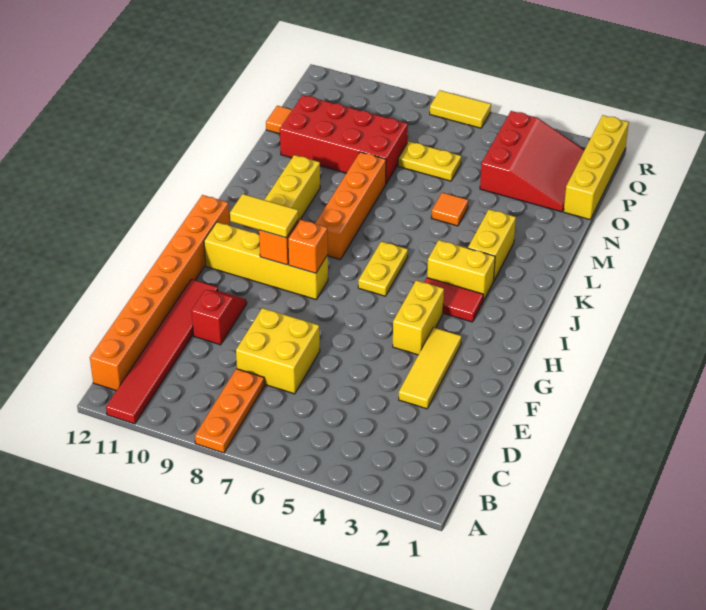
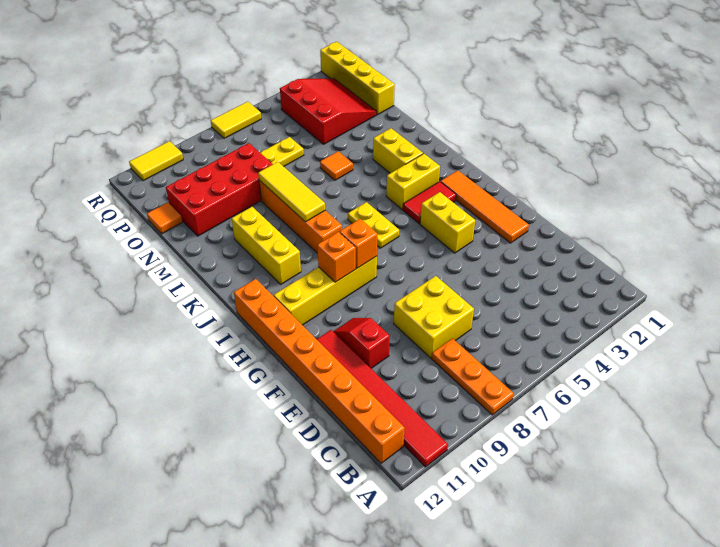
yellow 1x3 tile [399,328,462,409] -> yellow 1x3 tile moved to [258,162,325,222]
none -> orange 1x4 tile [441,170,529,243]
yellow 1x2 tile [230,194,299,238] -> yellow 1x2 tile moved to [129,141,183,181]

